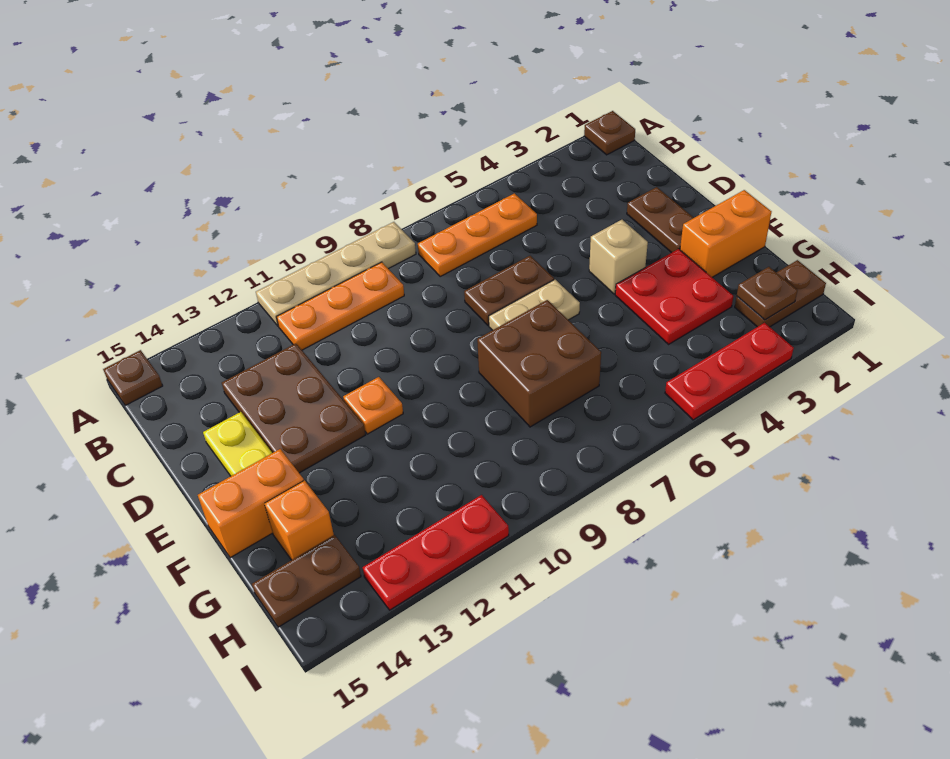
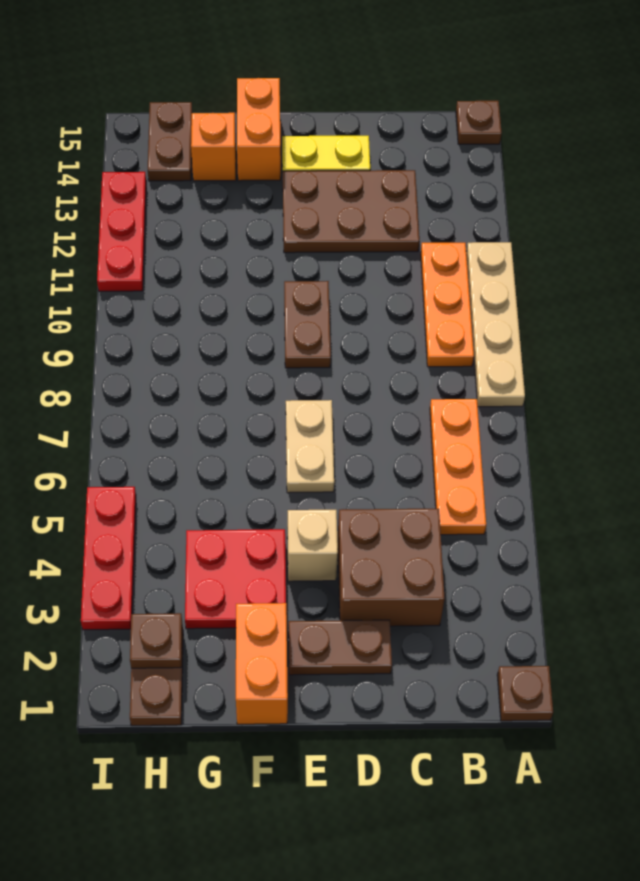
brown 1x2 plate [464,256,554,325] -> brown 1x2 plate moved to [284,281,331,368]
orange 1x1 plate [343,377,403,434] -> none
brown 2x2 brick [477,300,601,427] -> brown 2x2 brick moved to [338,509,445,626]

